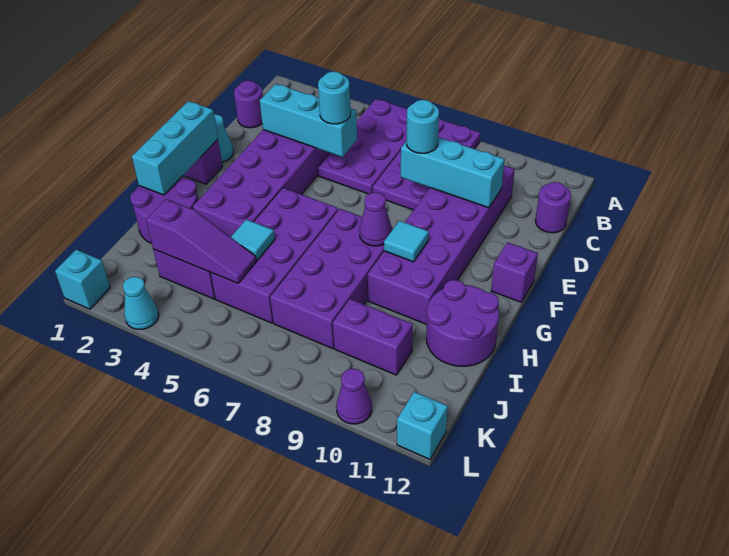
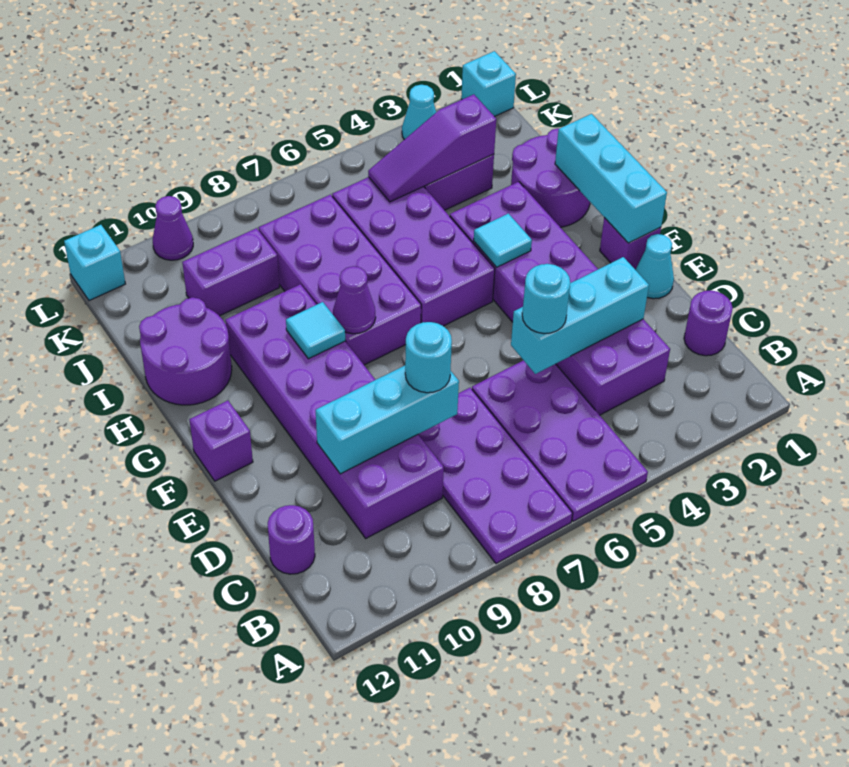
cyan 1x1 tile [231,219,275,260] -> cyan 1x1 tile moved to [474,214,532,267]

